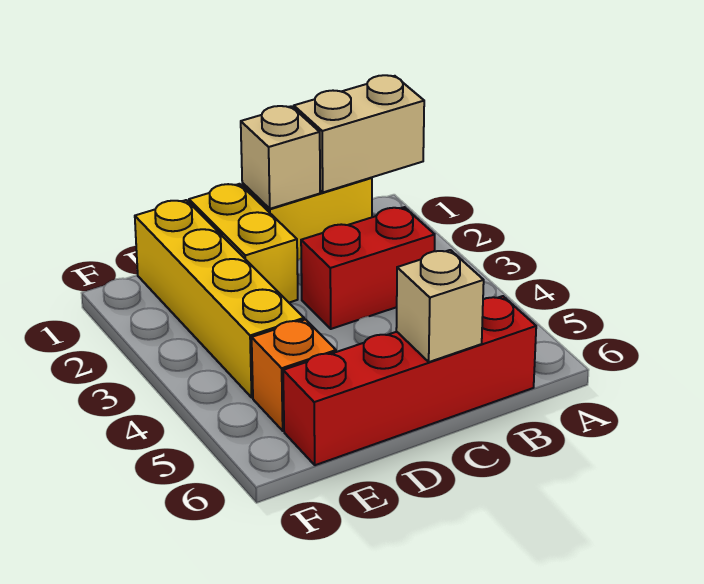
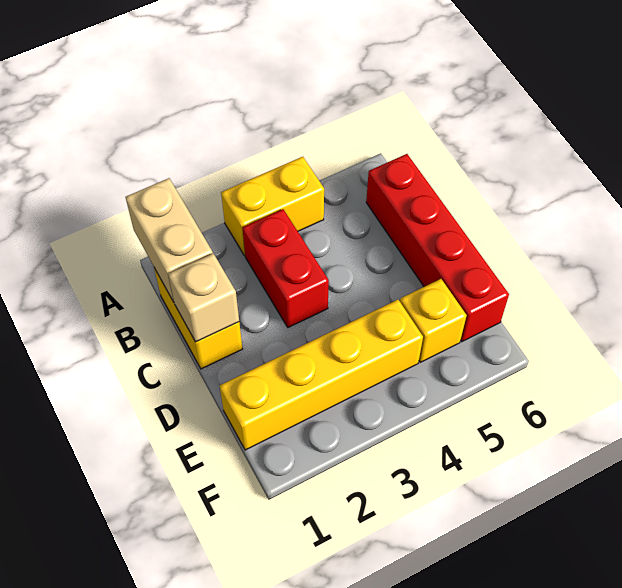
tan 1x1 brick [396,250,484,362] -> none
yellow 1x2 brick [189,184,298,303] -> yellow 1x2 brick moved to [221,157,324,256]
orange 1x1 brick [252,319,336,431] -> yellow 1x1 brick [400,279,467,362]

